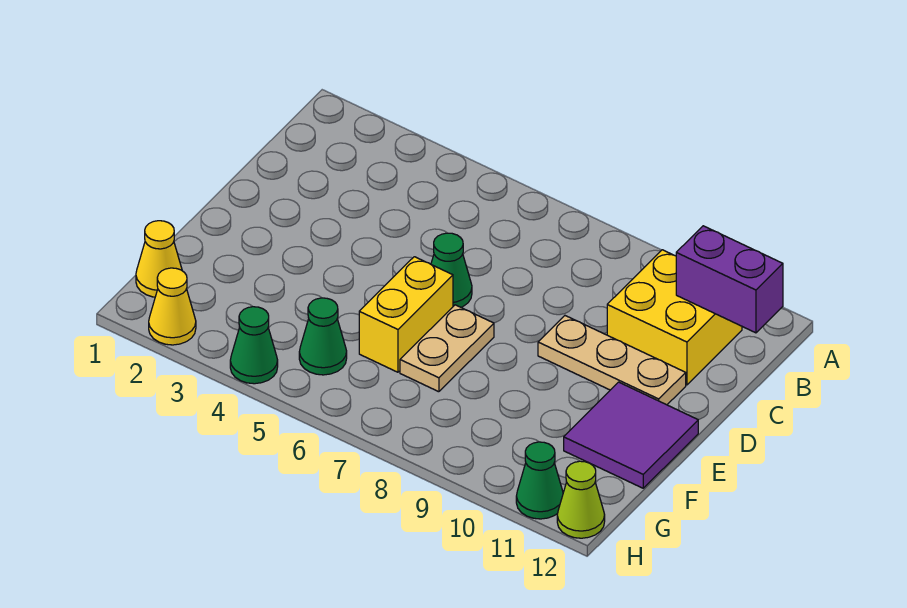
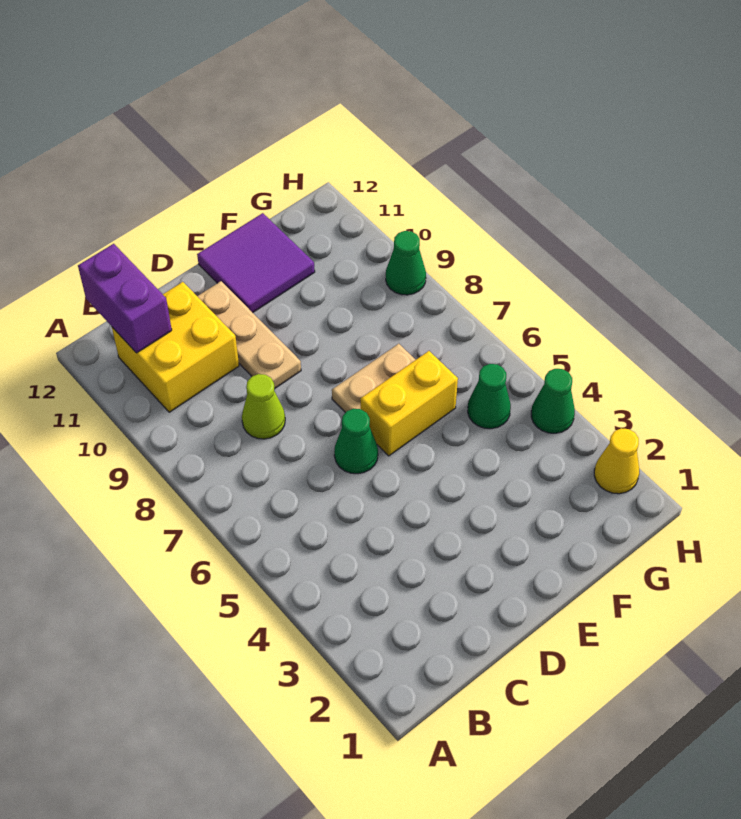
yellow 1x1 cone [136,221,182,297] -> none
green 1x1 cone [516,442,563,519] -> green 1x1 cone moved to [386,231,426,295]
lime 1x1 cone [557,461,605,538] -> lime 1x1 cone moved to [242,374,285,439]

